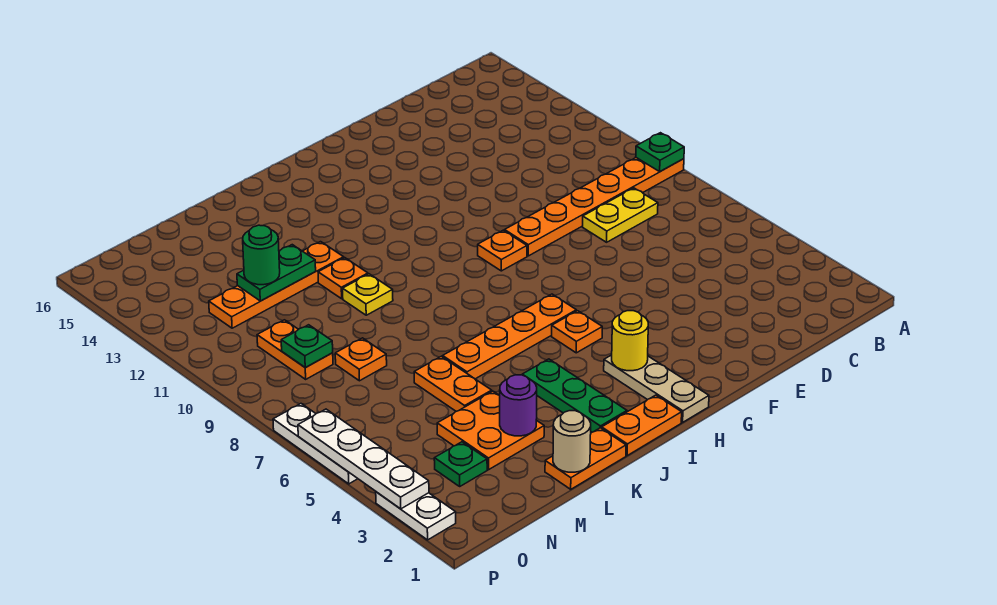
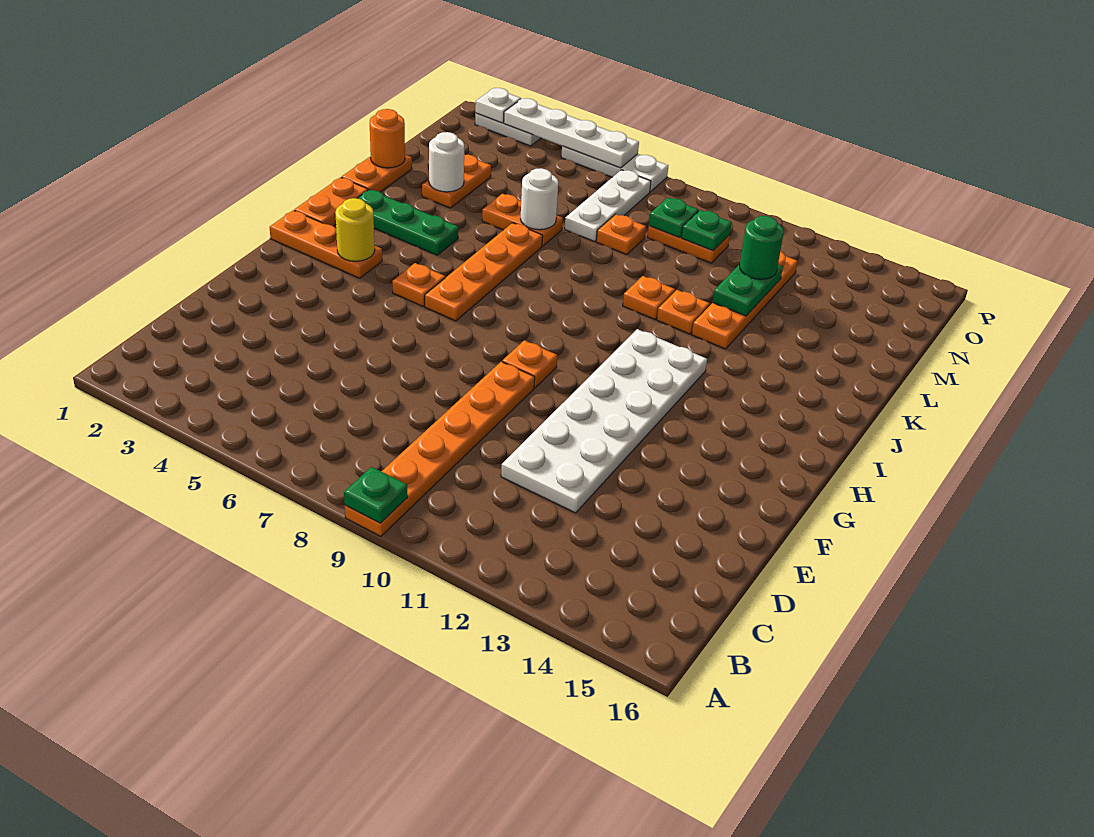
yellow 1x2 plate [583,188,658,242] -> none
none -> white 2x6 plate [501,329,707,513]
tan 1x3 plate [604,355,709,422] -> orange 1x3 plate [270,210,382,278]
yellow 1x1 plate [343,274,393,315] -> orange 1x1 plate [623,276,675,319]
tan 1x1 round brick [553,411,591,472] -> orange 1x1 round brick [370,109,405,168]
orange 2x2 plate [437,391,544,470] -> orange 1x2 plate [422,155,491,208]
purple 1x1 round brick [500,375,537,436] -> white 1x1 round brick [429,132,464,192]
none -> white 1x1 round brick [521,168,558,230]
none -> white 1x3 plate [565,170,651,242]
green 1x1 plate [434,442,487,486] -> green 1x1 plate moved to [682,210,732,251]
none -> white 1x1 plate [475,88,521,123]

